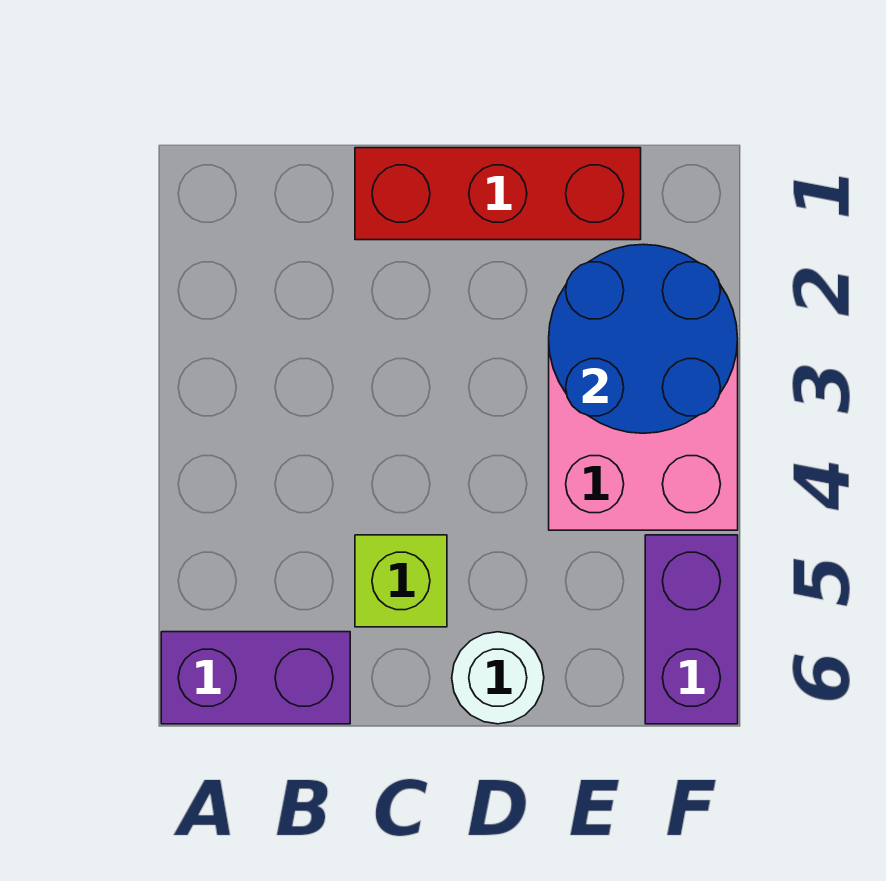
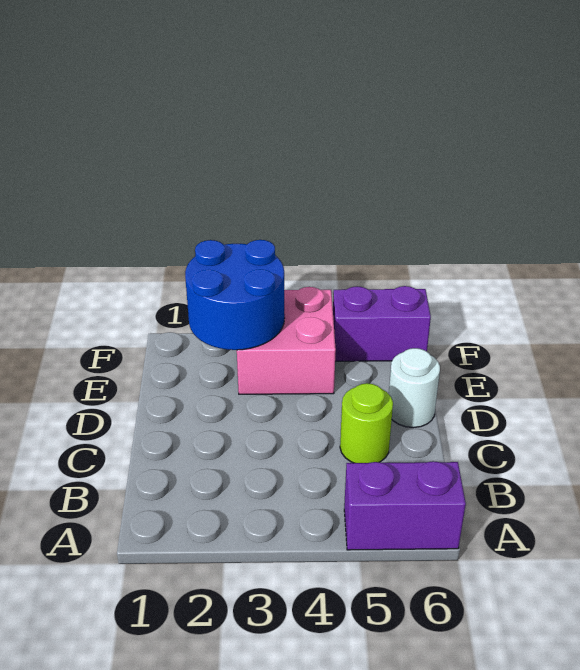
purple 1x2 brick [161,632,350,724] -> purple 1x2 brick turned to [344,461,466,550]
red 1x3 brick [355,148,641,240] -> none
lime 1x1 brick [355,535,447,627] -> lime 1x1 round brick [340,383,393,463]

